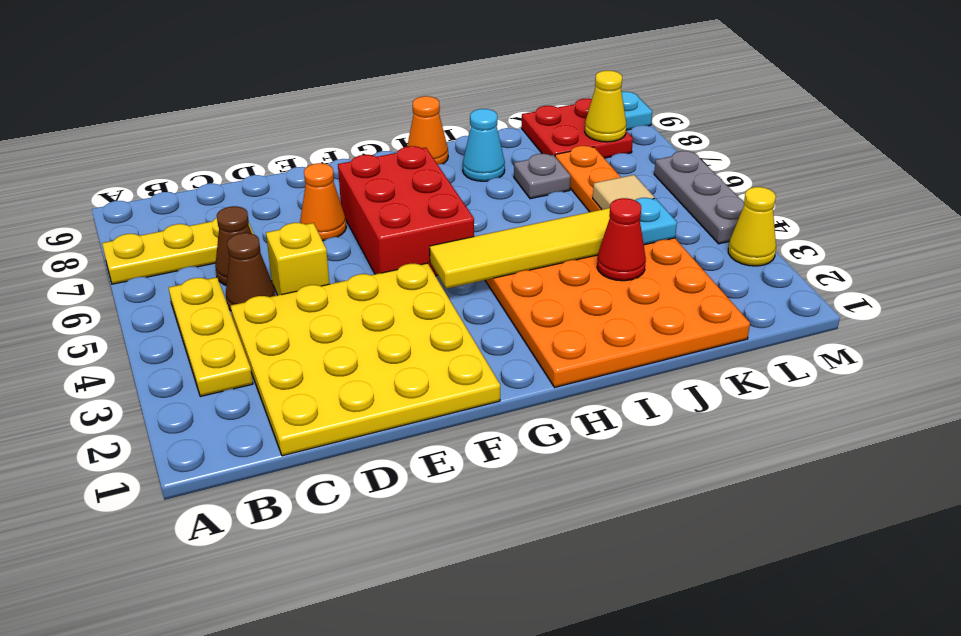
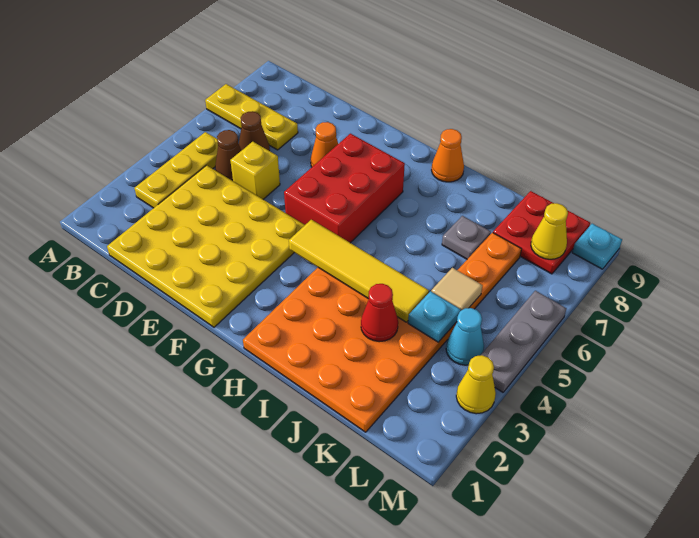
cyan 1x1 cone [463,109,505,181] -> cyan 1x1 cone moved to [446,308,484,365]

